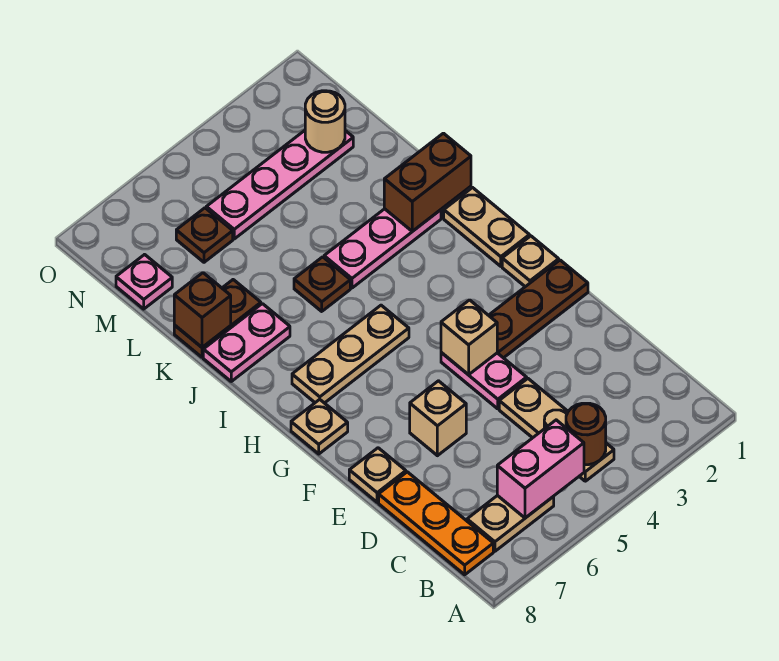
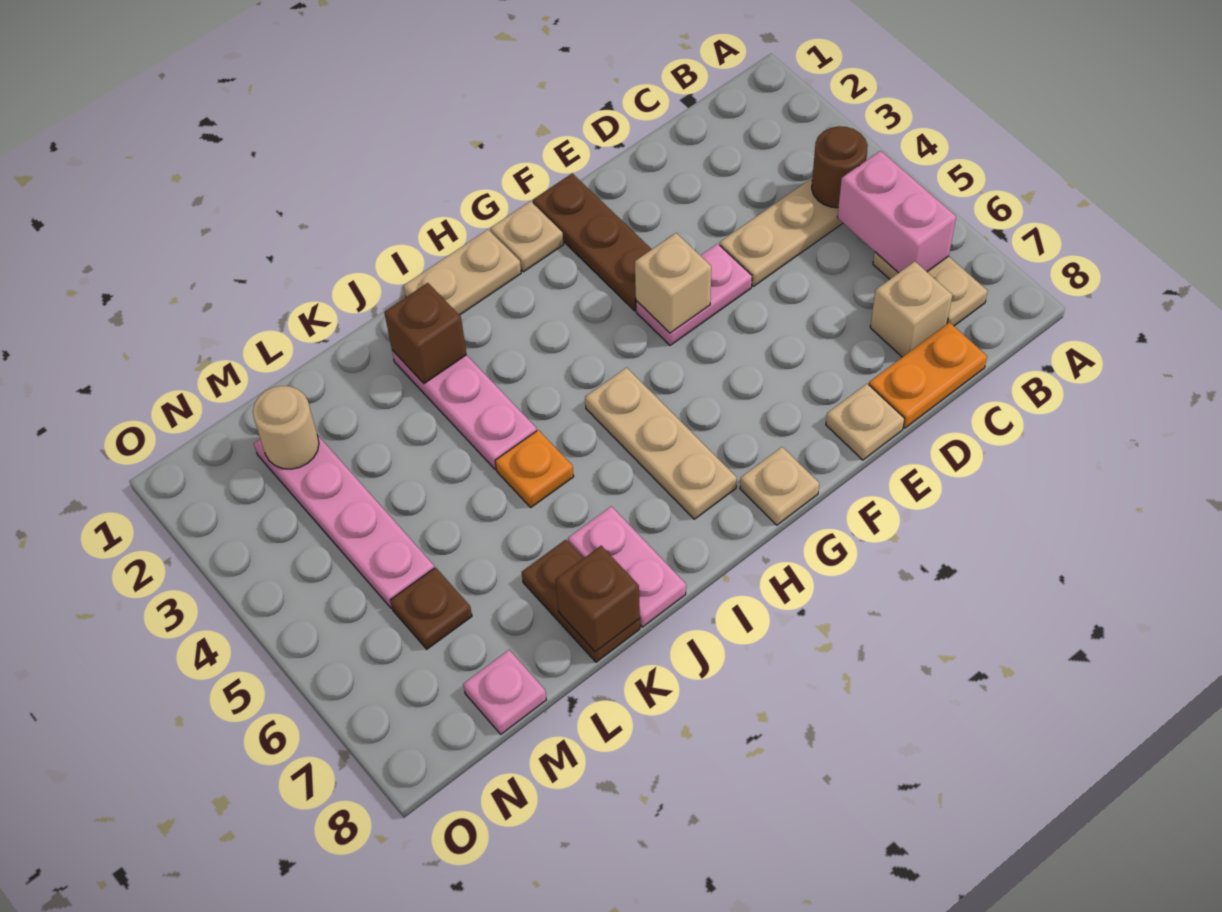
orange 1x3 plate [379,472,493,575] -> orange 1x2 plate [869,322,987,428]
tan 1x1 brick [410,381,466,456] -> tan 1x1 brick moved to [870,261,952,357]
brown 1x2 brick [384,133,471,231] -> brown 1x1 brick [384,283,467,384]
brown 1x1 plate [294,257,350,311] -> orange 1x1 plate [495,430,574,507]

